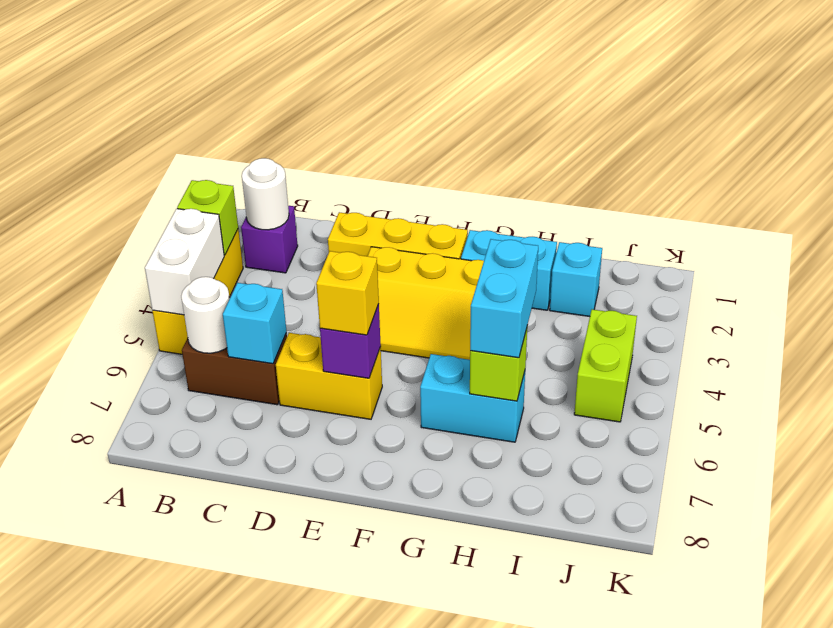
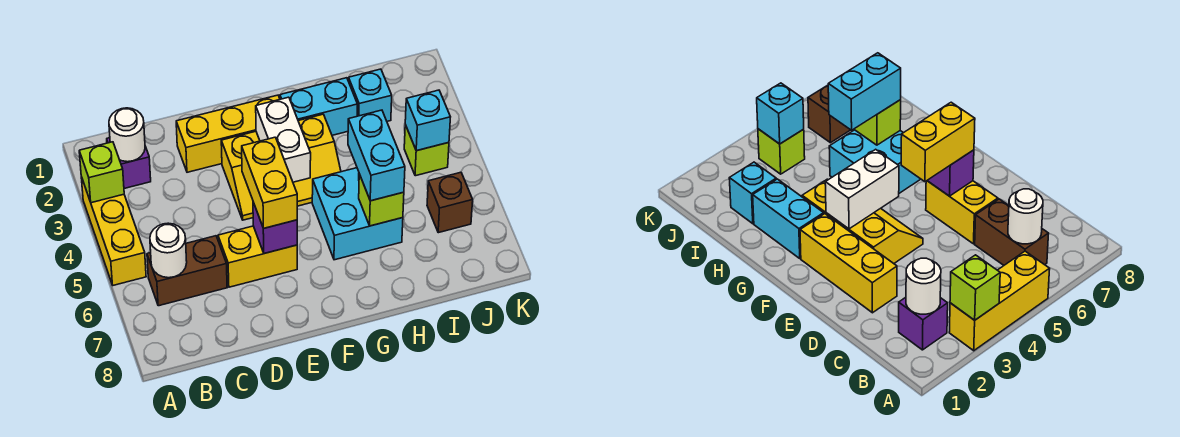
white 1x2 brick [145,209,224,315] -> white 1x2 brick moved to [256,97,311,182]
cyan 1x1 brick [223,283,287,364] -> cyan 1x1 brick moved to [405,90,450,151]
yellow 1x1 brick [316,251,379,335] -> yellow 1x2 brick [242,137,297,228]
cyan 1x2 brick [420,354,525,442] -> cyan 2x2 brick [312,168,403,260]
lime 1x2 brick [574,309,637,422] -> lime 1x1 brick [404,125,449,176]
none -> brown 1x1 brick [427,172,473,233]

